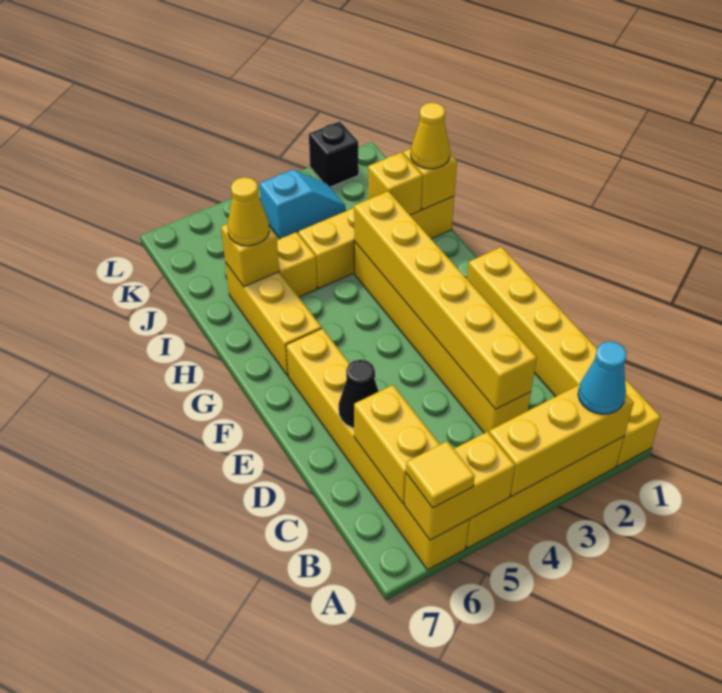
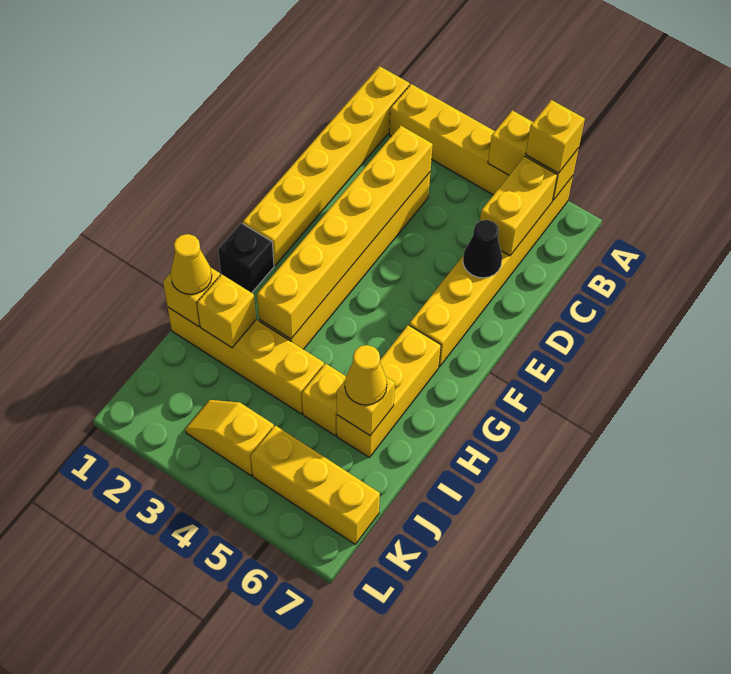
yellow 1x3 brick [489,384,634,496] -> yellow 1x3 brick moved to [251,425,380,544]
cyan 1x1 cone [578,341,627,414] -> none
yellow 1x1 tile [406,441,475,508] -> yellow 1x1 brick [526,100,585,173]
cyan 1x2 slope [260,170,345,239] -> yellow 1x2 slope [185,400,274,476]
black 1x1 brick [309,121,359,187] -> black 1x1 brick moved to [218,223,274,293]

